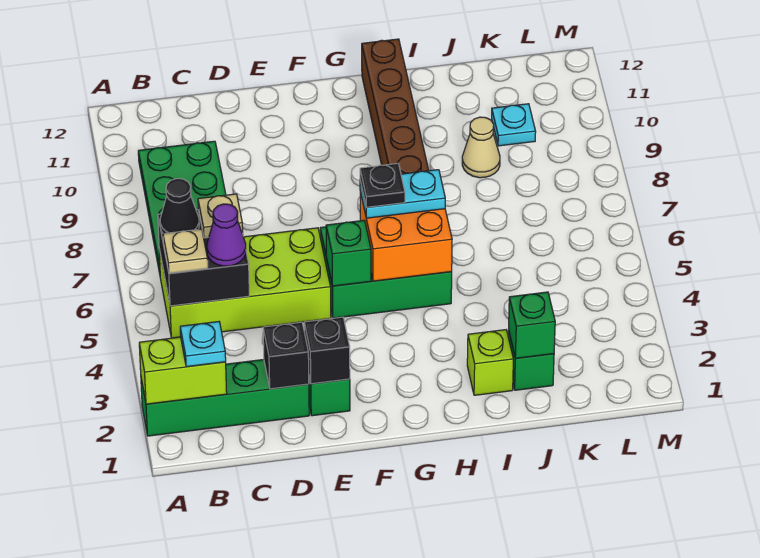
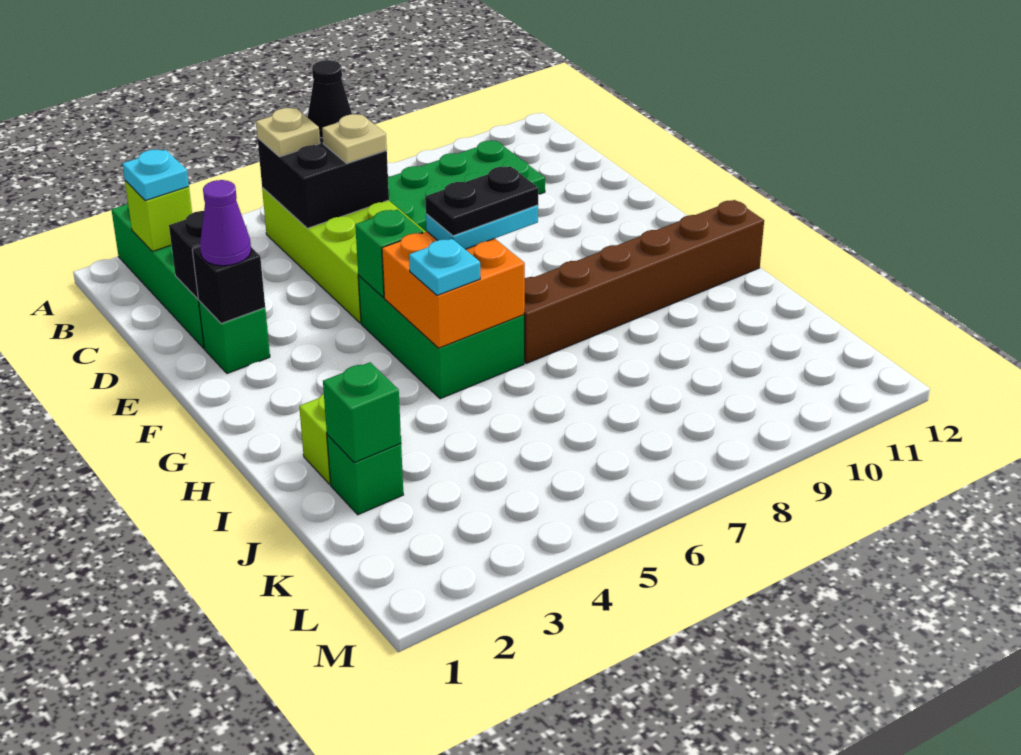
lime 1x2 brick [139,337,227,404] -> lime 1x1 brick [125,181,192,251]
purple 1x1 cone [207,204,246,266] -> purple 1x1 cone moved to [200,180,251,266]
cyan 1x2 plate [360,170,445,218] -> cyan 1x2 plate turned to [426,205,538,249]
black 1x1 plate [360,164,405,207] -> black 1x2 plate [425,166,538,236]
tan 1x1 cone [462,117,500,178] -> none
cyan 1x1 plate [492,104,536,146] -> cyan 1x1 plate moved to [409,239,480,295]

